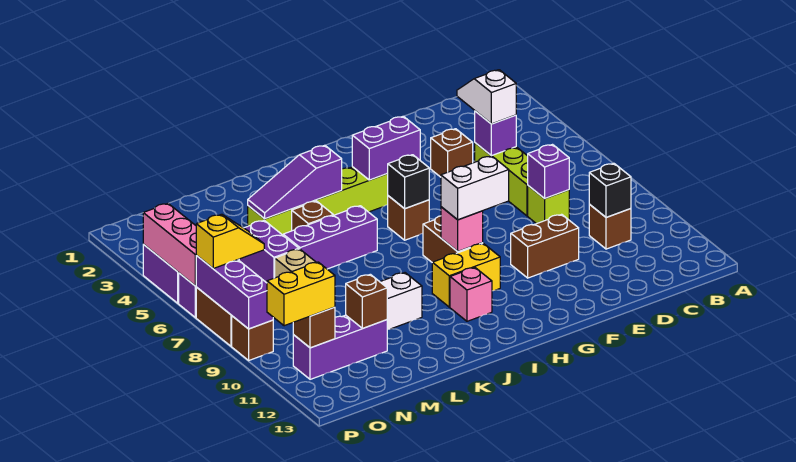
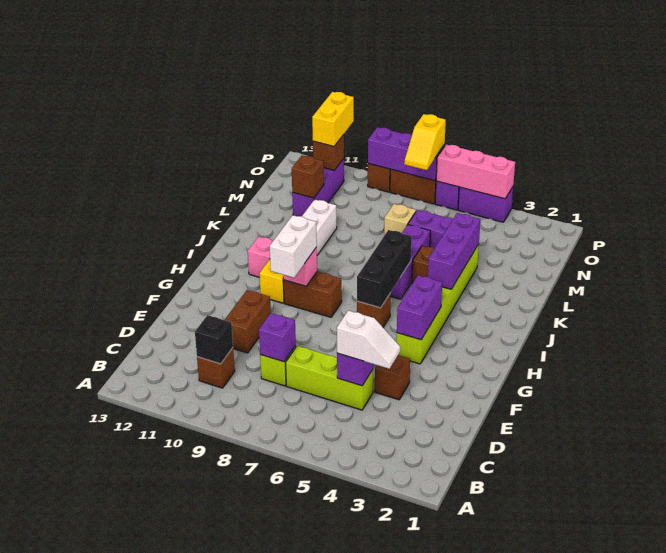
black 1x1 brick [387,155,429,209] -> black 1x3 brick [357,230,412,308]
purple 1x3 slope [248,145,342,219] -> purple 1x3 brick [428,213,480,289]

